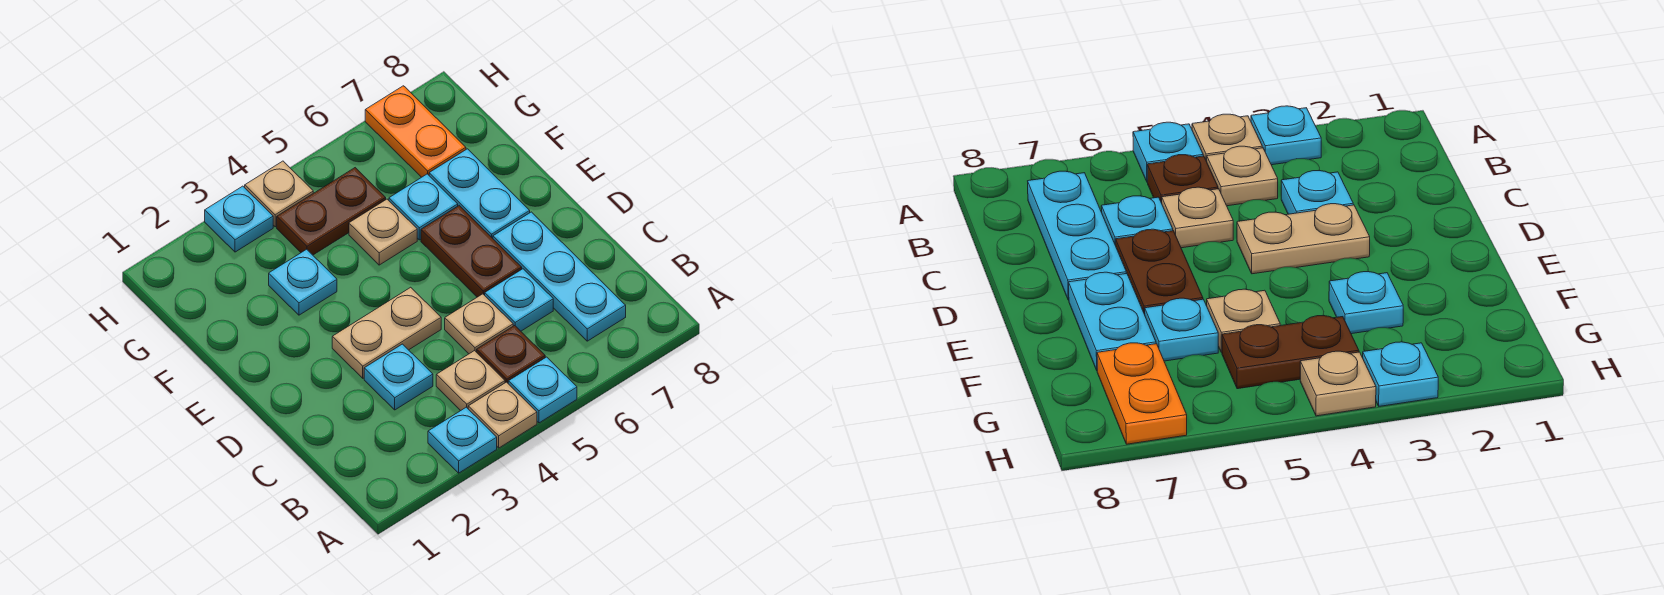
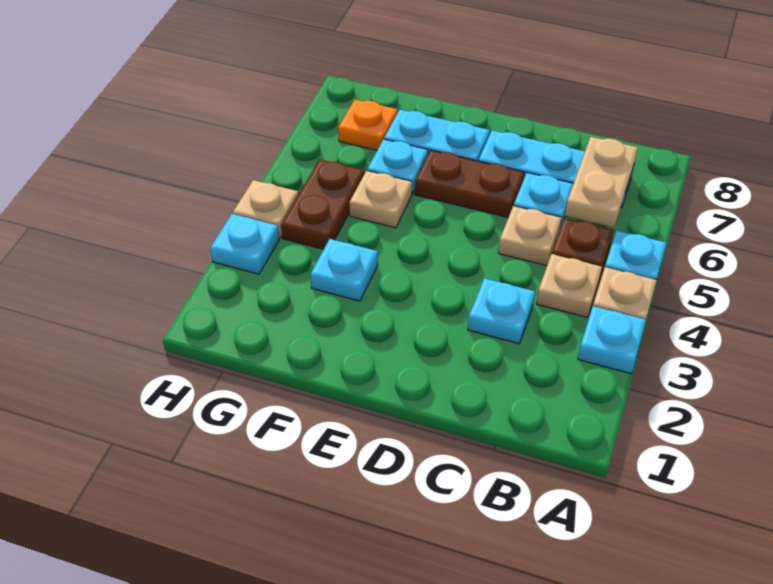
tan 1x2 plate [332,287,441,378] -> tan 1x2 plate moved to [565,137,638,227]
orange 1x2 plate [365,86,466,177] -> orange 1x1 plate [338,100,397,150]

